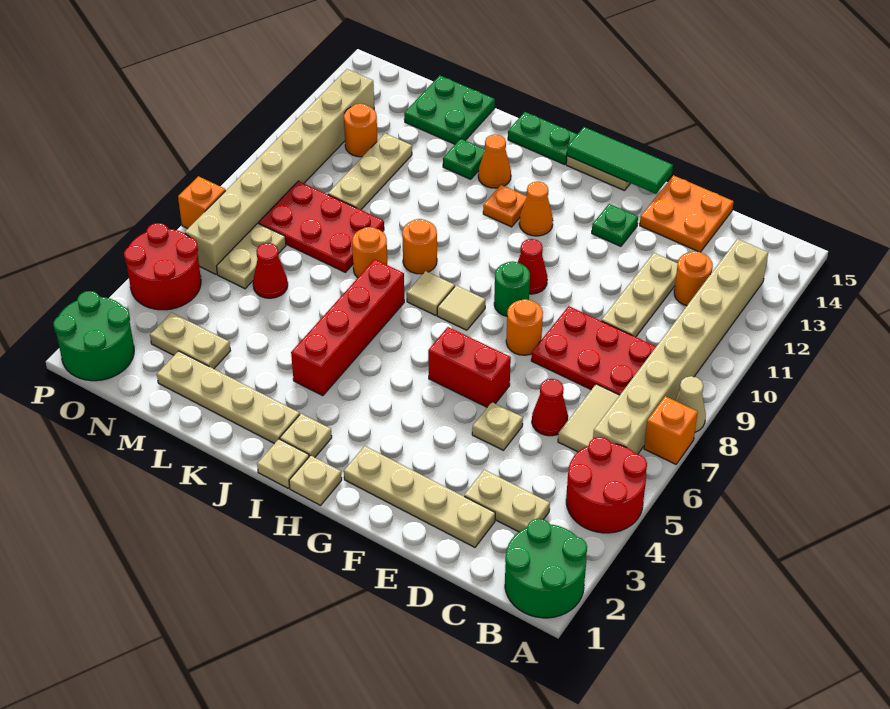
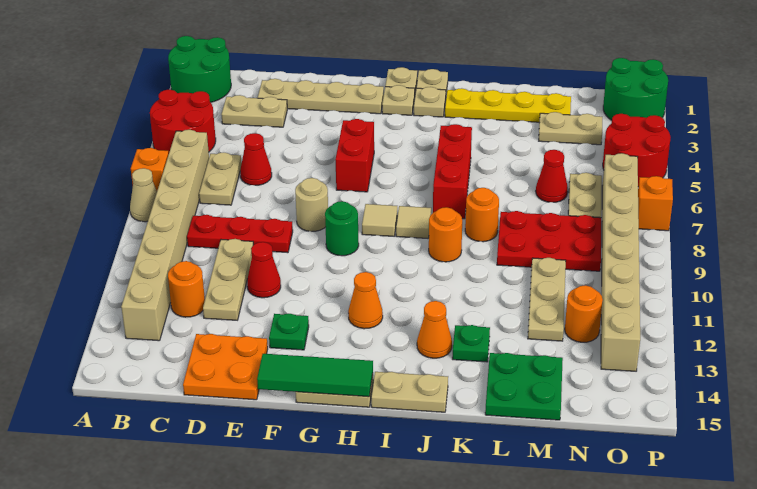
tan 1x2 tile [558,384,620,452] -> tan 1x2 plate [199,153,242,205]
red 2x3 plate [531,306,656,395] -> red 1x3 plate [187,215,293,253]
tan 1x1 plate [472,402,523,450] -> tan 1x1 plate moved to [382,85,415,115]
red 1x2 brick [428,327,511,407] -> red 1x2 brick turned to [335,119,374,192]
orange 1x1 round brick [506,299,543,355] -> tan 1x1 round brick [295,178,328,232]
red 1x1 cone [518,239,547,294] -> red 1x1 cone moved to [247,242,281,298]
orange 1x1 plate [483,185,527,227] -> none
green 1x2 plate [508,112,577,165] -> tan 1x2 plate [371,372,448,412]
tan 1x4 plate [157,351,300,444] -> yellow 1x4 plate [445,88,571,122]
red 1x4 brick [291,259,404,396] -> red 1x3 brick [433,124,472,219]

